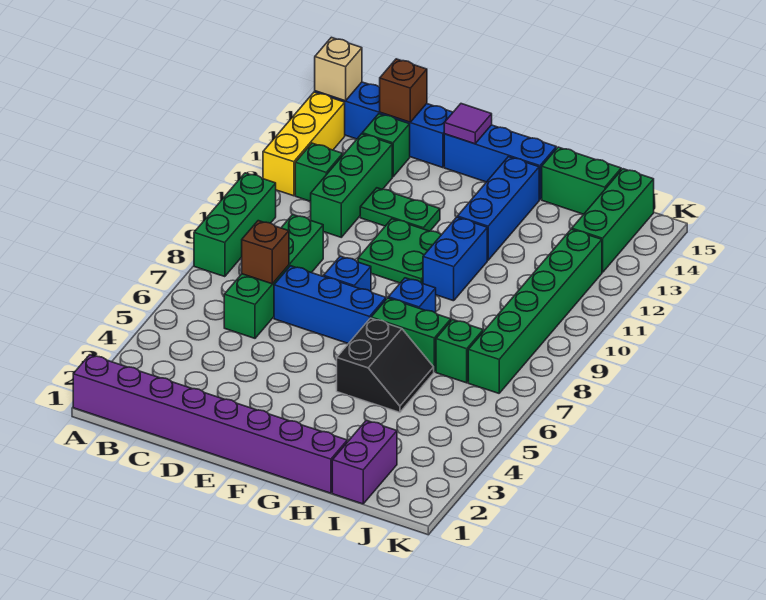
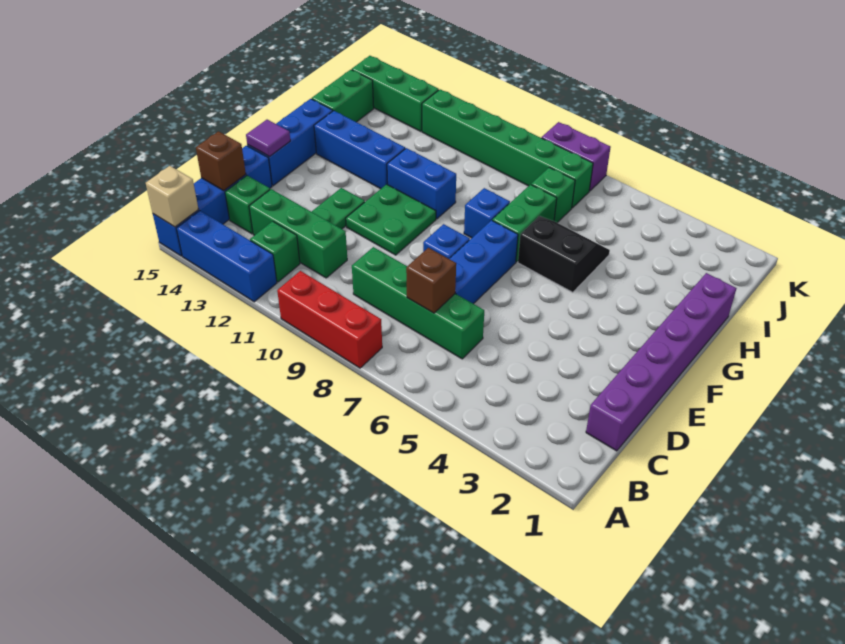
purple 1x8 brick [73,355,347,493] -> purple 1x6 brick [586,273,736,451]
green 1x3 brick [194,173,276,277] -> red 1x3 brick [277,271,382,368]
yellow 1x3 brick [263,92,345,196] -> blue 1x3 brick [176,211,277,302]
purple 1x2 brick [332,420,397,504] -> purple 1x2 brick moved to [542,122,611,191]

